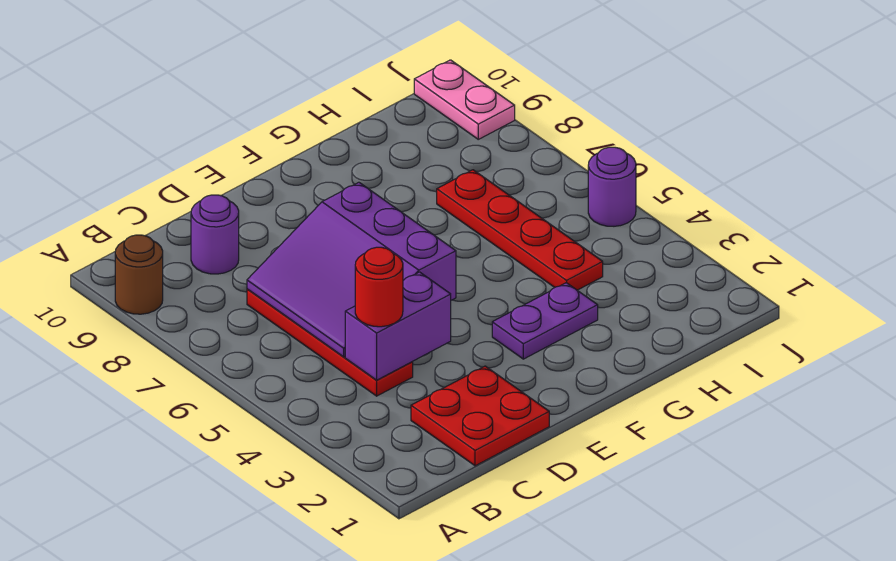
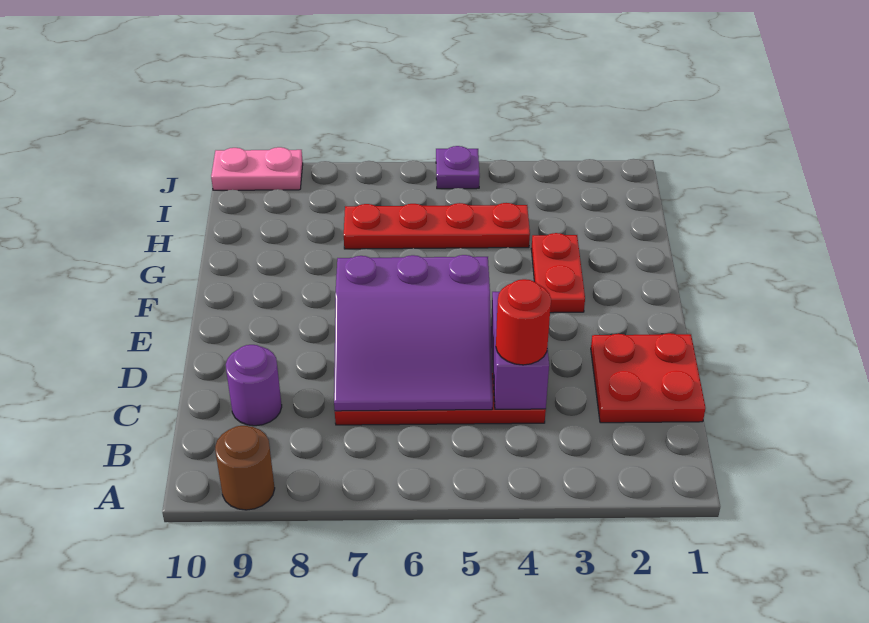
purple 1x2 plate [492,283,598,359] -> red 1x2 plate [531,233,585,313]
purple 1x1 round brick [588,147,636,226] -> purple 1x1 plate [436,146,480,189]

